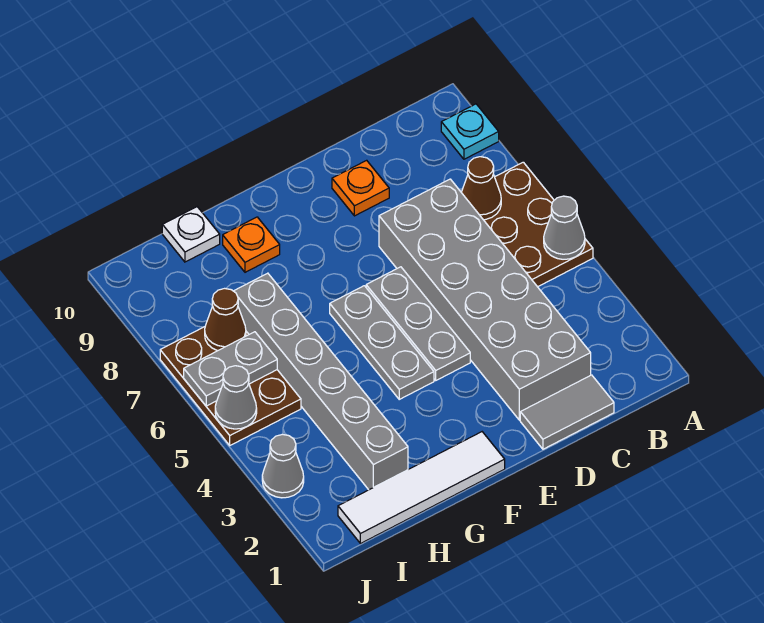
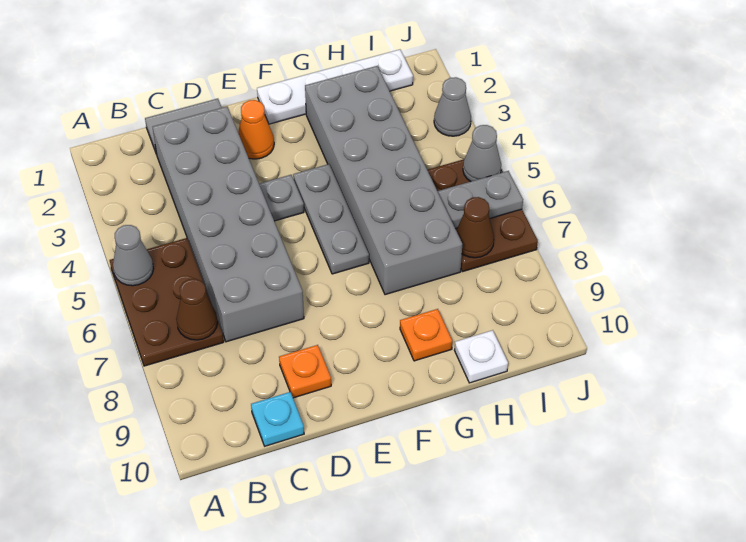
cyan 1x1 plate [441,104,499,159] -> cyan 1x1 plate moved to [251,392,304,446]
none -> orange 1x1 cone [238,100,274,159]
grey 1x3 plate [366,267,470,380] -> grey 1x1 plate [259,175,304,221]
white 1x4 tile [338,432,505,544] -> white 1x4 plate [257,50,413,124]
grey 1x6 brick [234,273,408,490] -> grey 2x6 brick [305,66,462,295]

